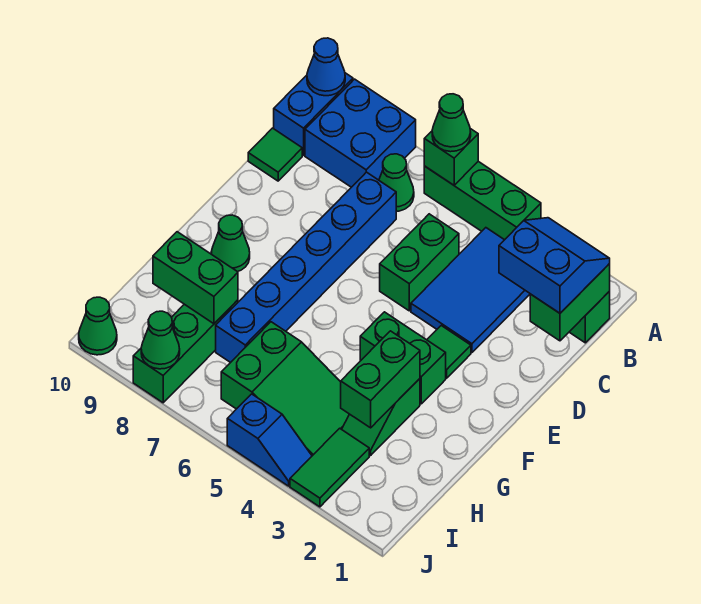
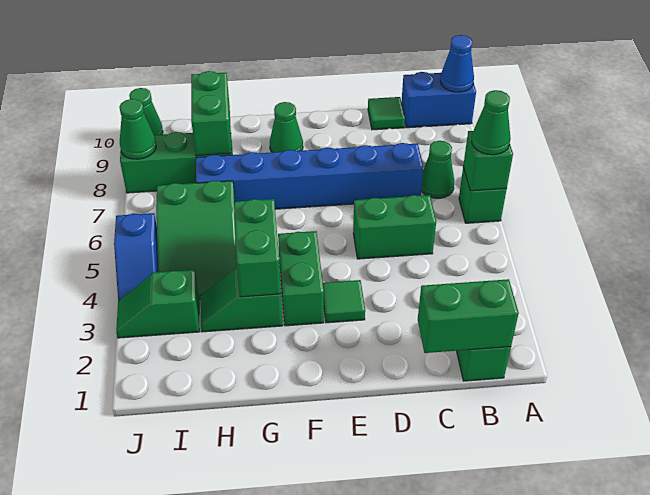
green 1x3 brick [424,161,541,240] -> green 1x1 brick [459,167,507,223]
blue 2x2 brick [305,79,416,187] -> none
blue 2x2 slope [499,218,610,313] -> none
blue 2x3 tile [411,228,530,352] -> none
green 1x2 brick [341,331,420,428] -> green 1x2 brick turned to [234,199,281,297]
green 1x2 tile [290,428,369,507] -> green 1x2 slope [116,270,200,338]

